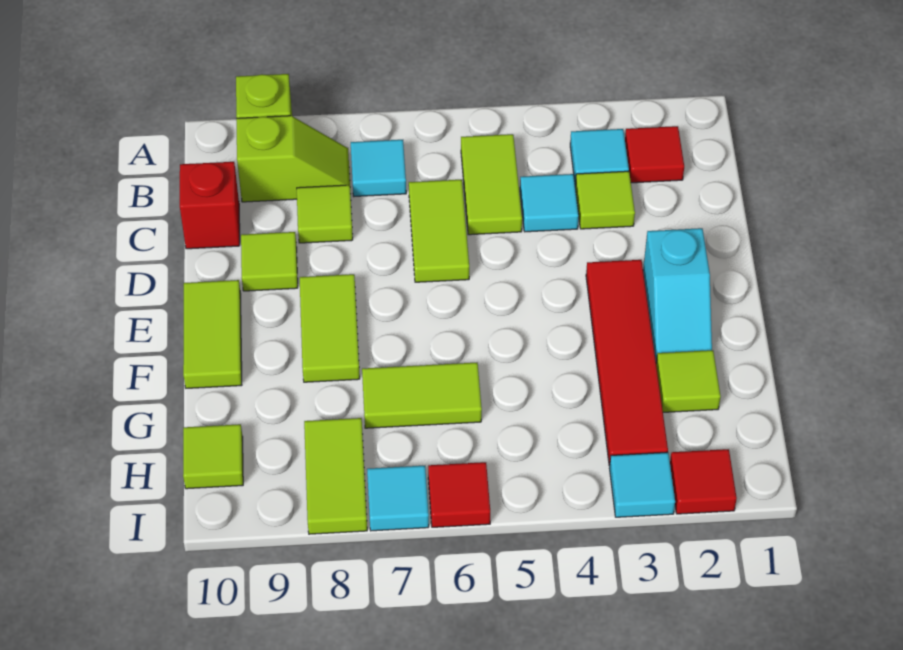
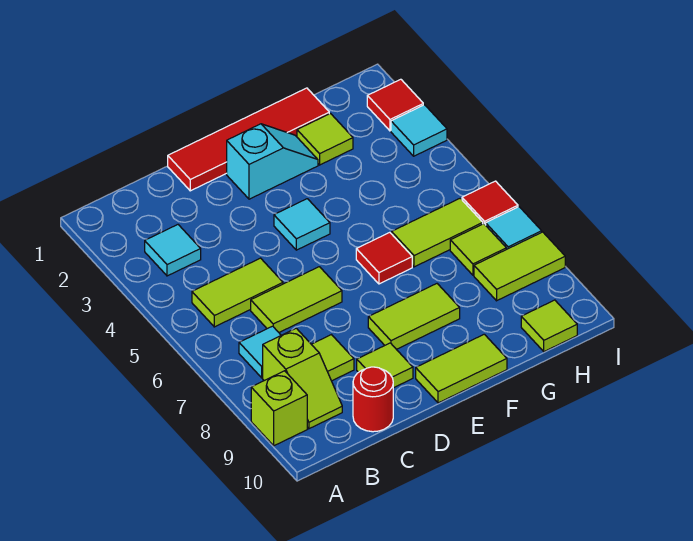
red 1x1 tile [625,126,684,183] -> red 1x1 tile moved to [356,232,412,284]
lime 1x2 slope [236,116,350,202] -> lime 1x2 slope turned to [263,328,342,429]
lime 1x1 tile [575,171,635,229] -> lime 1x1 tile moved to [450,224,506,275]
cyan 1x1 tile [520,174,579,232] -> cyan 1x1 tile moved to [274,199,330,250]
red 1x1 brick [180,162,240,249] -> red 1x1 round brick [353,367,393,432]
red 1x4 tile [586,260,668,465] -> red 1x4 tile moved to [168,88,329,191]
lime 1x2 tile [362,363,482,428] -> lime 1x2 tile turned to [392,198,483,267]

